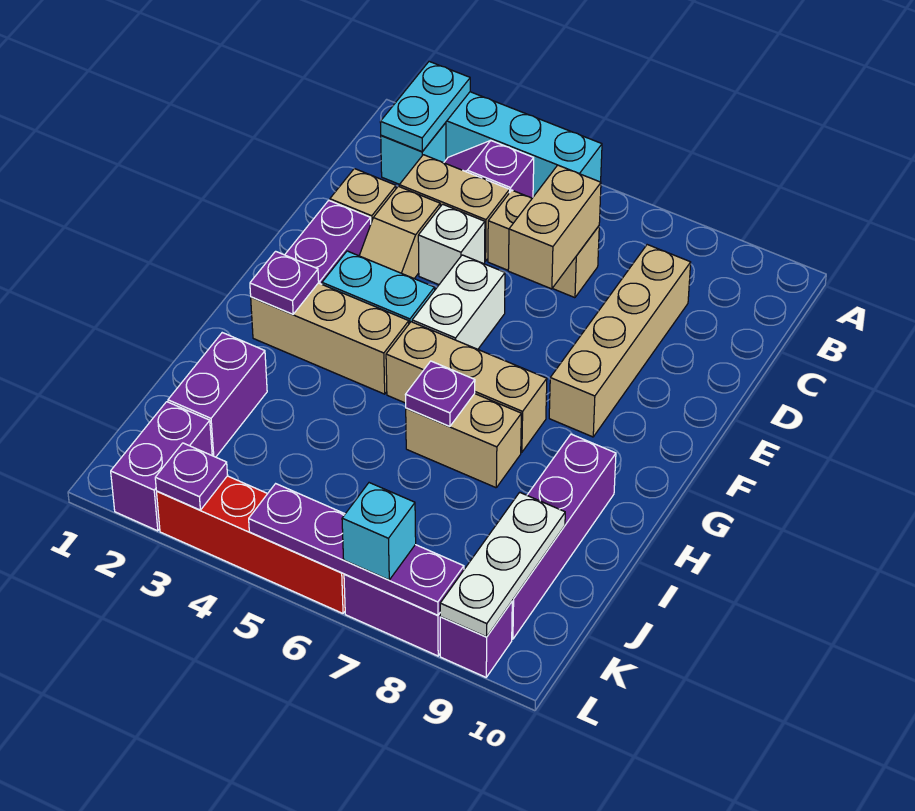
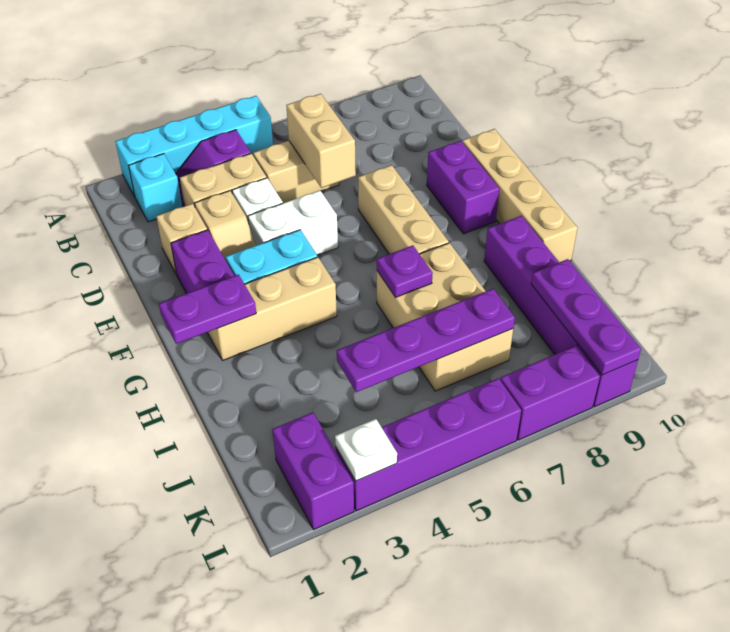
cyan 1x2 plate [380,62,470,151] -> none
tan 1x4 brick [549,245,691,437] -> tan 1x4 brick moved to [462,129,577,262]
white 1x2 brick [412,255,505,349] -> white 1x2 brick turned to [248,190,338,255]
purple 1x1 plate [250,251,319,314] -> purple 1x2 plate [159,275,256,344]
tan 1x3 brick [386,322,547,452] -> tan 1x3 brick turned to [358,165,449,254]
tan 1x2 brick [406,394,521,488] -> tan 2x3 brick [377,243,513,391]
purple 1x2 brick [168,333,267,457] -> purple 1x2 brick moved to [427,141,499,234]
white 1x3 plate [440,492,565,637] -> purple 1x3 plate [531,259,641,375]
red 1x4 brick [157,476,345,613] -> purple 1x4 brick [336,378,521,511]
purple 1x1 plate [155,443,228,510] -> white 1x1 plate [335,419,397,481]
purple 1x4 plate [249,484,464,615] -> purple 1x4 plate moved to [337,289,515,392]
cyan 1x1 brick [342,483,416,580] -> none

